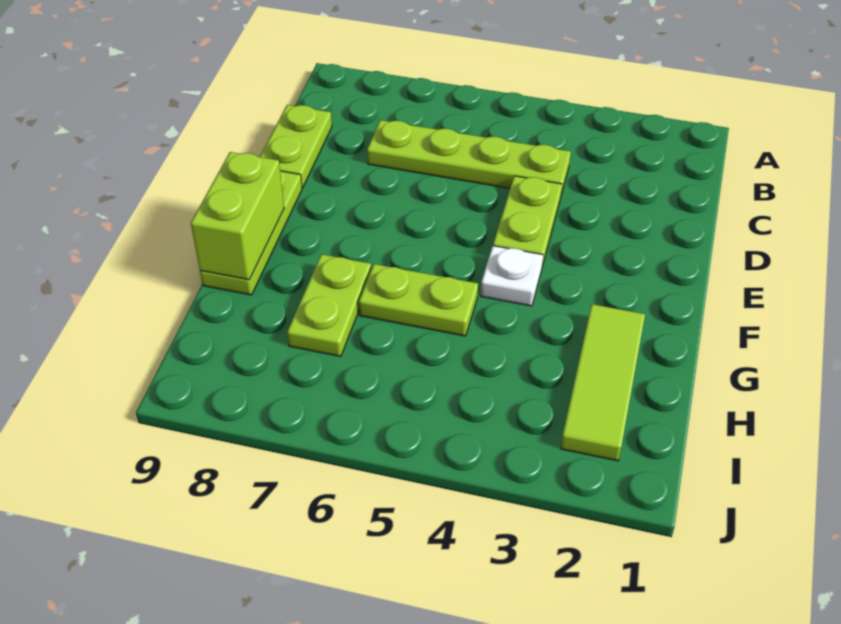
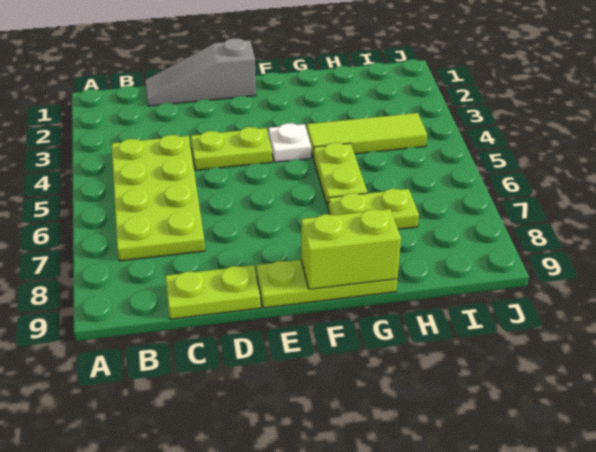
none -> grey 1x3 slope [145,38,256,106]
lime 1x4 plate [367,120,571,195] -> lime 2x4 plate [111,135,205,261]
lime 1x3 tile [561,304,645,461] -> lime 1x3 tile moved to [307,113,427,156]

